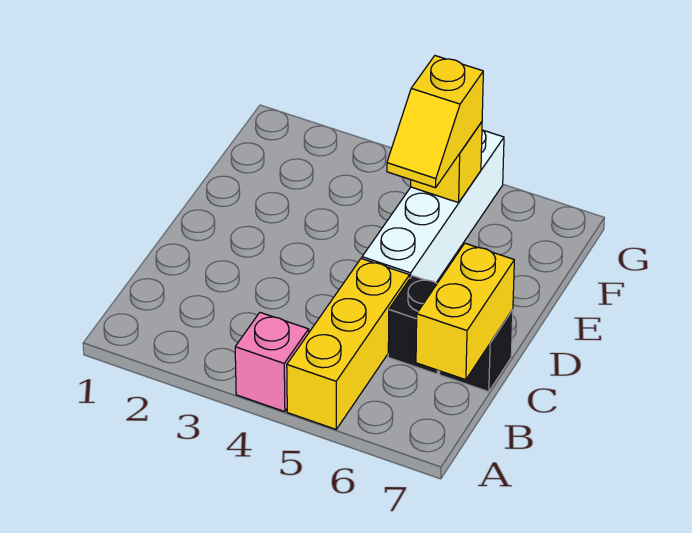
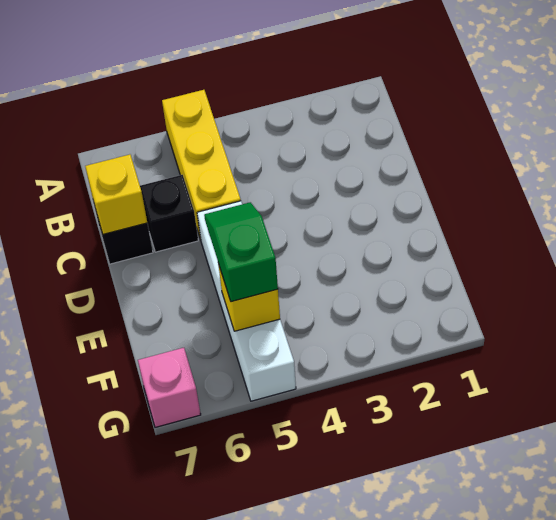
pink 1x1 brick [235,313,309,412] -> pink 1x1 brick moved to [138,348,201,427]
yellow 1x2 brick [416,243,514,380] -> yellow 1x1 brick [85,154,147,234]
yellow 1x2 slope [387,56,483,188] -> green 1x2 slope [204,202,278,302]

